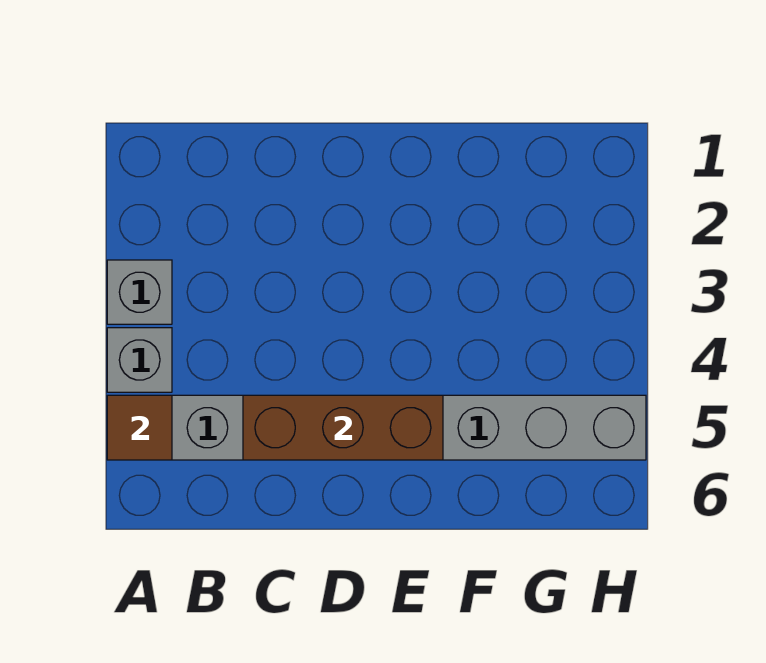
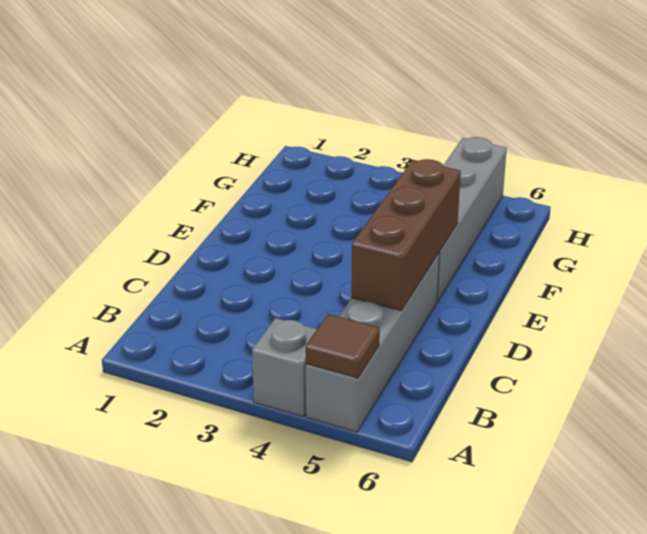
grey 1x1 brick [107,260,172,324] -> none

